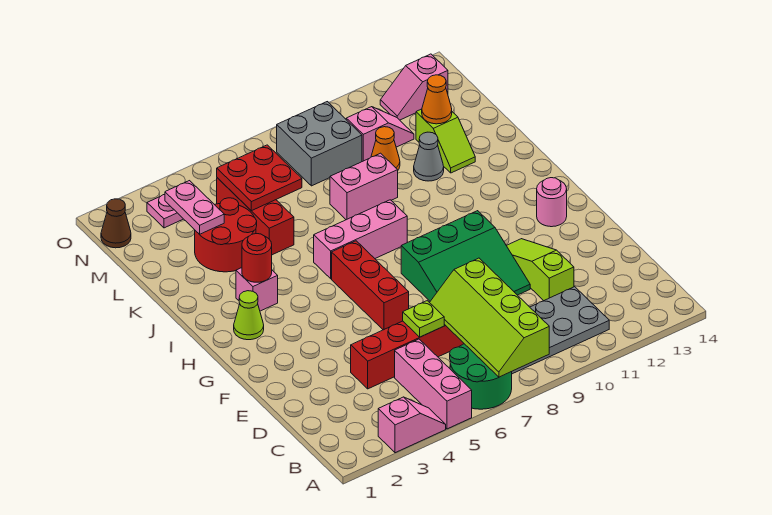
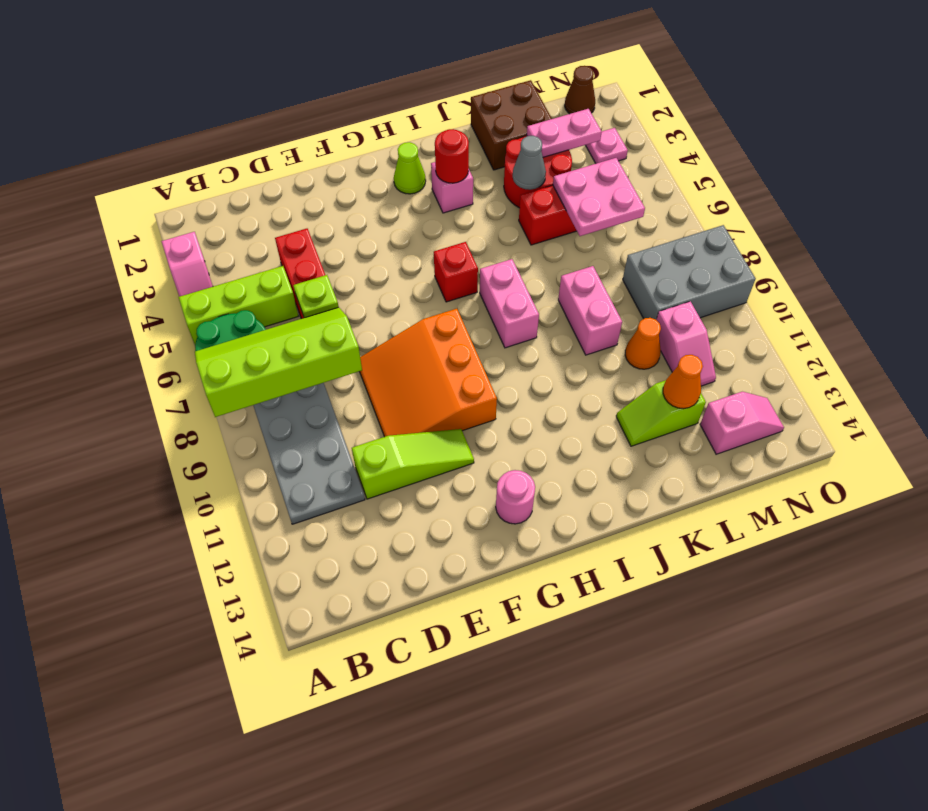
pink 1x3 brick [395,339,472,429] -> lime 1x3 brick [179,266,298,344]
green 3x3 slope [401,211,530,301] -> orange 3x3 slope [359,309,497,437]
red 1x3 brick [332,241,409,330] -> red 1x1 brick [434,242,478,302]
pink 1x3 brick [314,200,407,279] -> pink 1x2 brick [480,259,539,348]
none -> brown 2x2 brick [471,80,552,170]
grey 1x1 cone [414,132,444,181] -> grey 1x1 cone moved to [513,136,546,190]
red 2x2 plate [217,145,302,211] -> pink 2x2 plate [553,158,645,236]
grey 2x2 brick [277,102,362,186] -> grey 2x3 brick [623,225,756,320]
pink 1x2 slope [380,54,448,120] -> pink 1x2 slope turned to [700,392,784,454]

